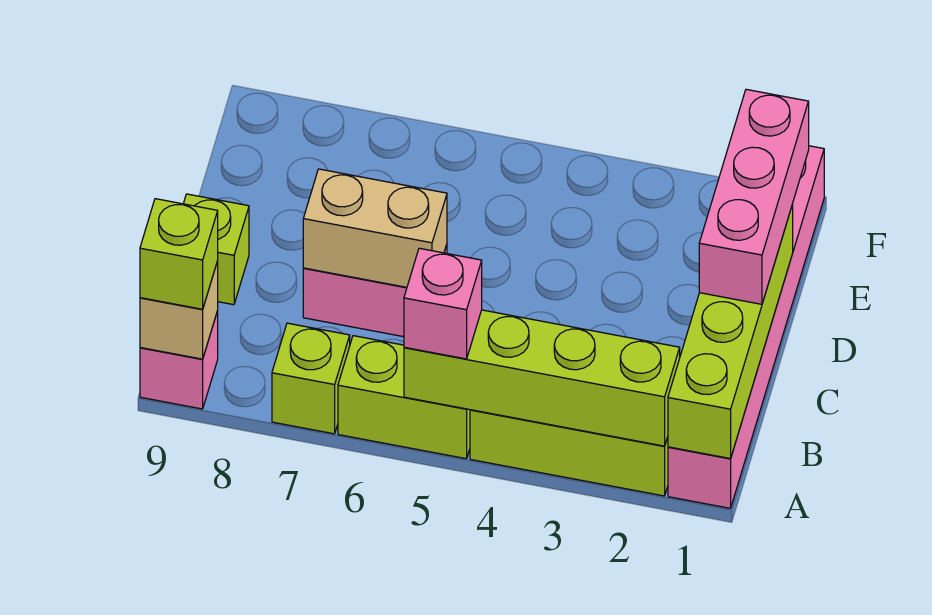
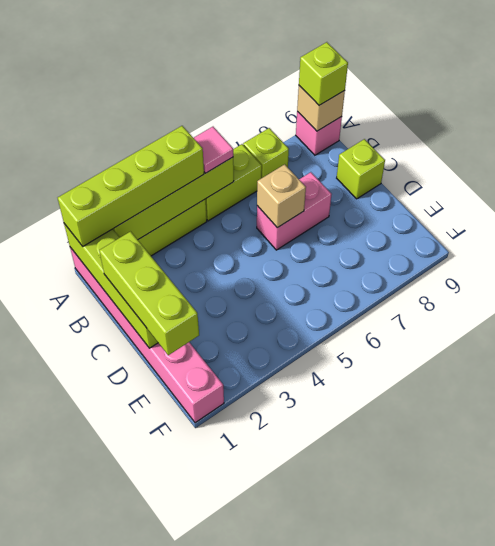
none -> lime 1x4 brick [58,126,204,246]
pink 1x1 brick [404,248,482,359] -> pink 1x1 tile [194,127,233,173]
pink 1x3 brick [699,89,809,304] -> lime 1x3 brick [99,232,199,355]
tan 1x2 brick [303,169,447,287] -> tan 1x1 brick [257,164,306,228]

